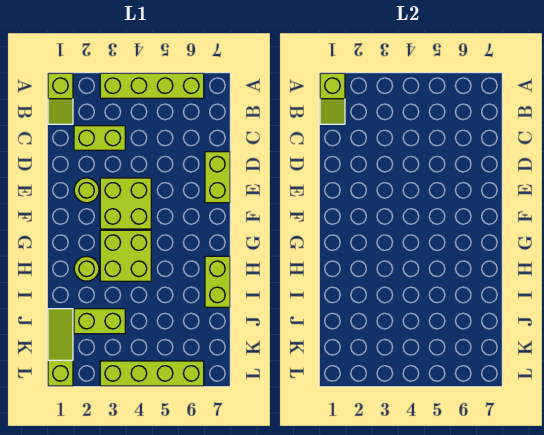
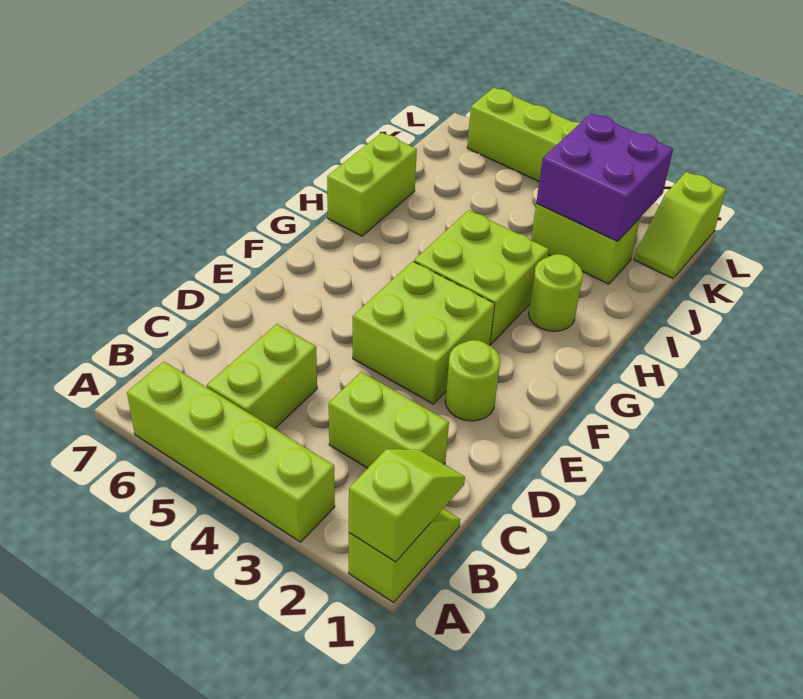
lime 1x2 brick [205,152,230,203] -> lime 1x2 brick moved to [207,324,317,429]
lime 1x3 slope [48,309,73,386] -> lime 1x2 slope [634,172,726,278]
none -> purple 2x2 brick [536,113,673,241]

